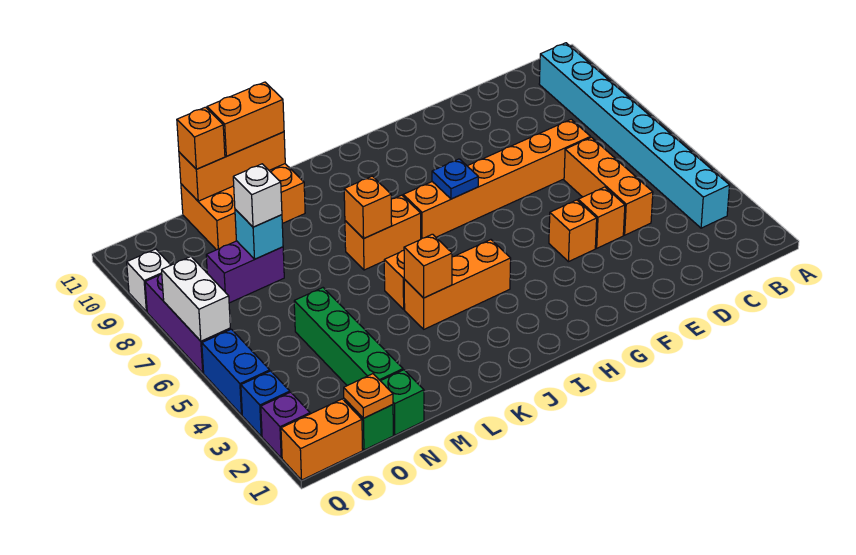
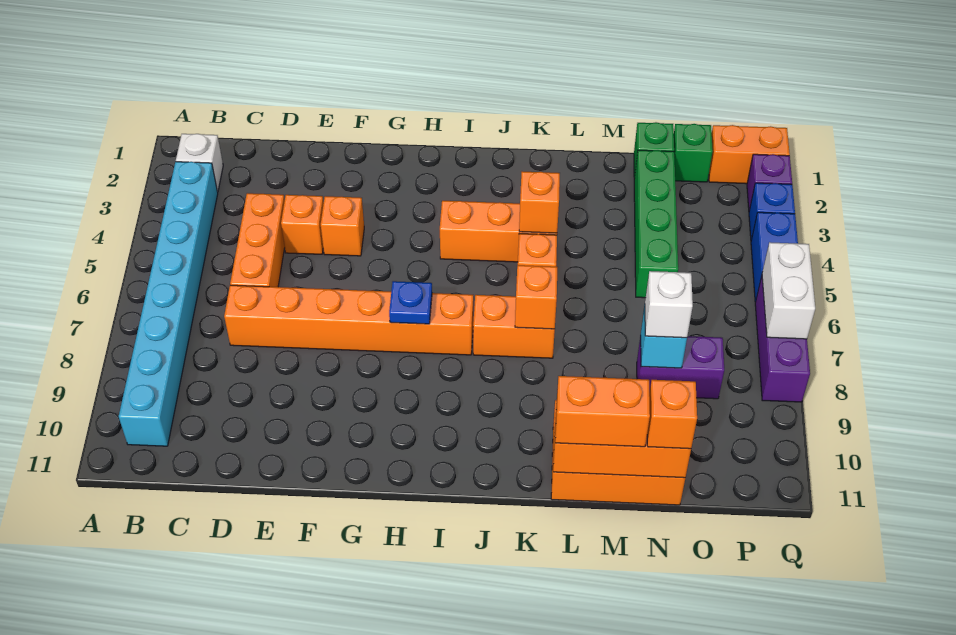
orange 1x1 plate [344,374,393,418] -> none
white 1x1 brick [127,249,171,312] -> white 1x1 brick moved to [176,134,223,192]

